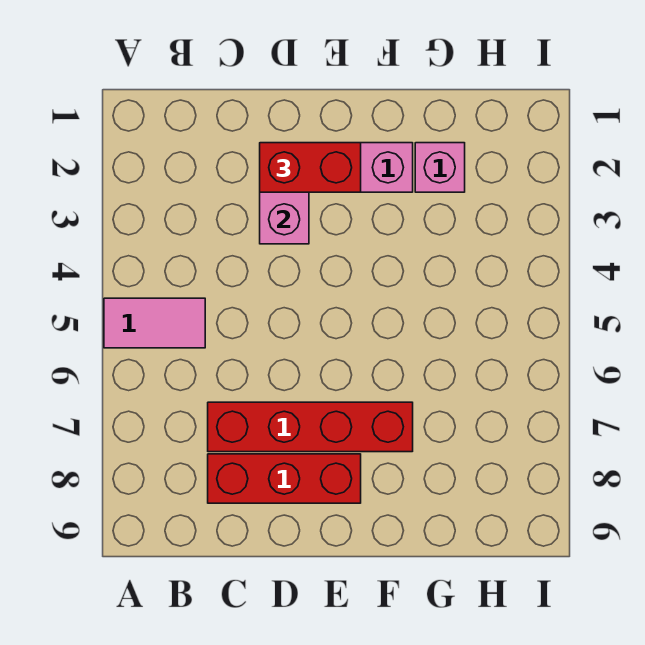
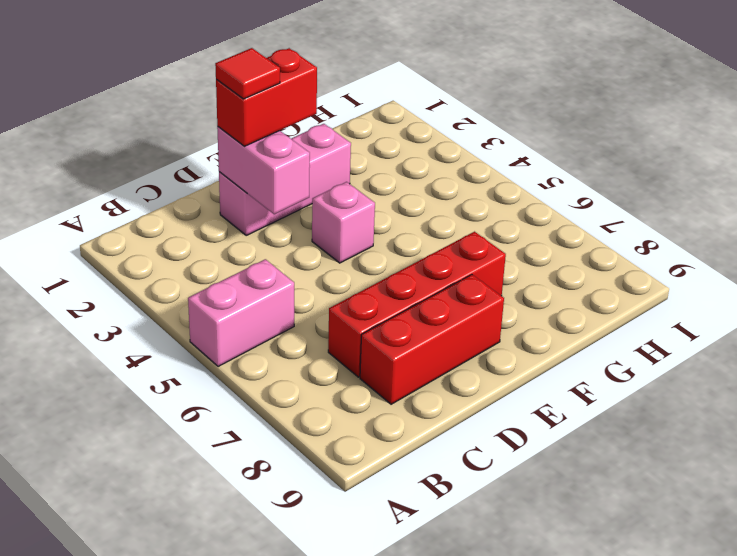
pink 1x2 tile [104,298,205,348] -> pink 1x2 brick [188,259,294,367]
none -> red 1x1 tile [215,48,280,99]
pink 1x1 brick [415,143,465,192] -> pink 1x1 brick moved to [312,182,375,263]

